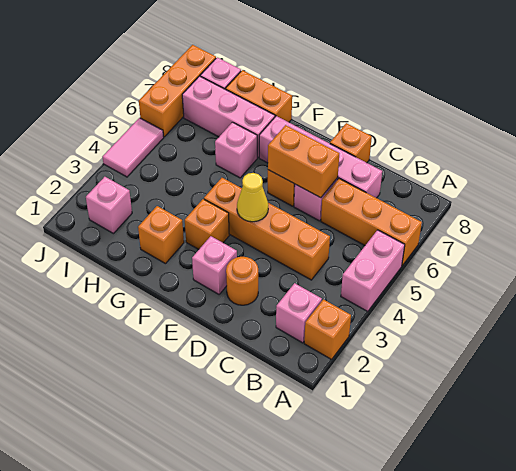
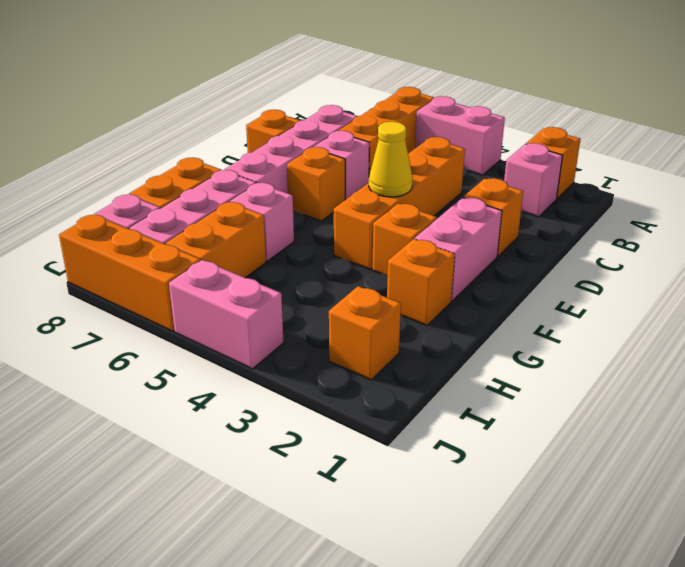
orange 1x1 round brick [226,257,258,305] -> orange 1x1 brick [463,178,523,256]
orange 1x2 brick [268,125,339,198] -> orange 1x2 brick moved to [166,202,266,278]
pink 1x1 brick [192,236,237,294] -> pink 1x2 brick [415,198,502,301]
pink 1x1 brick [86,177,132,234] -> orange 1x1 brick [329,286,401,380]
pink 1x2 tile [103,118,164,177] -> pink 1x2 brick [169,260,284,369]

